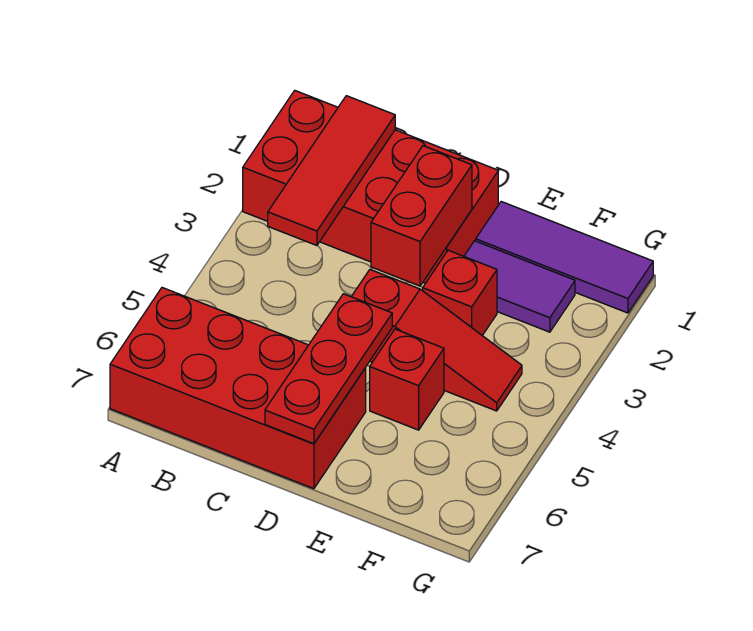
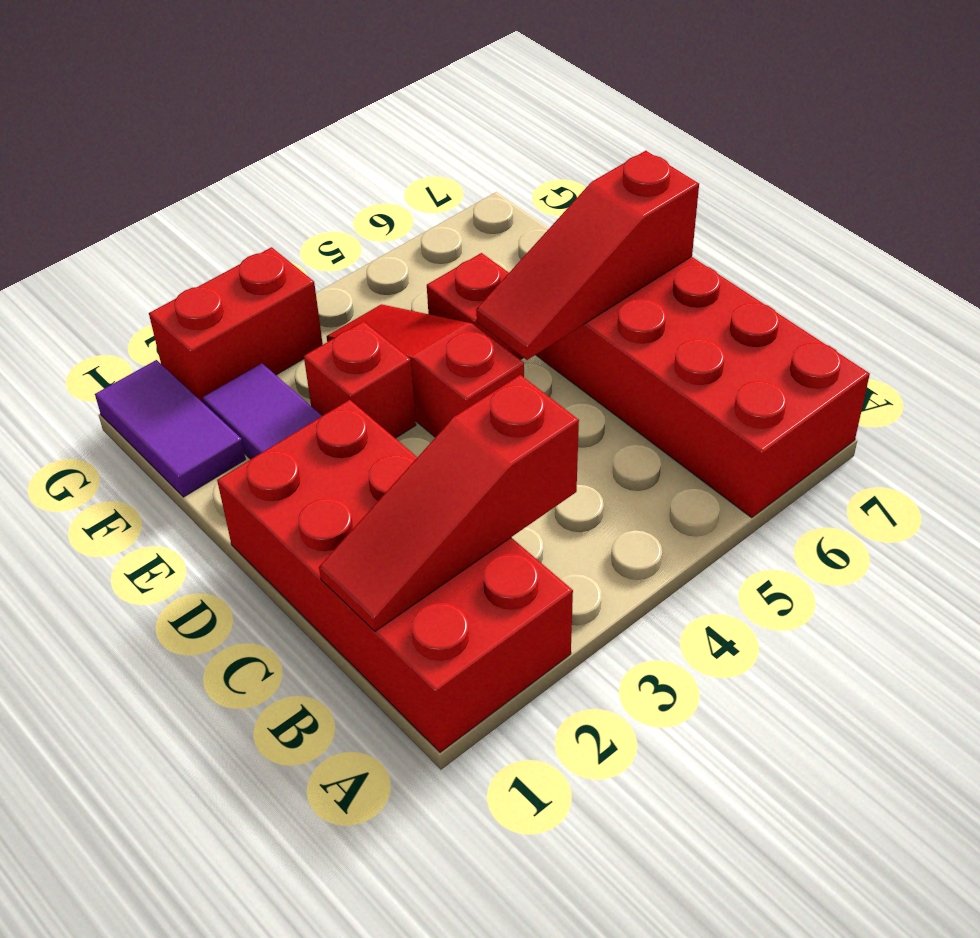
red 1x3 tile [268,96,395,246] -> red 1x3 slope [319,375,579,631]
red 1x2 brick [371,146,472,286] -> red 1x2 brick moved to [149,247,323,402]
red 1x3 plate [265,294,392,444] -> red 1x3 slope [476,151,699,360]
purple 1x3 tile [476,202,653,313] -> purple 1x2 tile [95,360,246,497]

